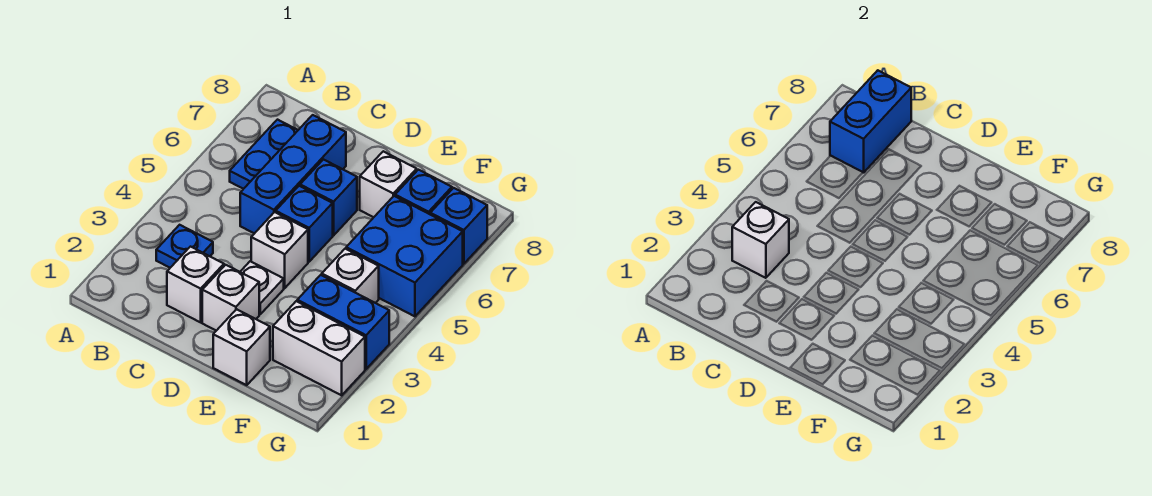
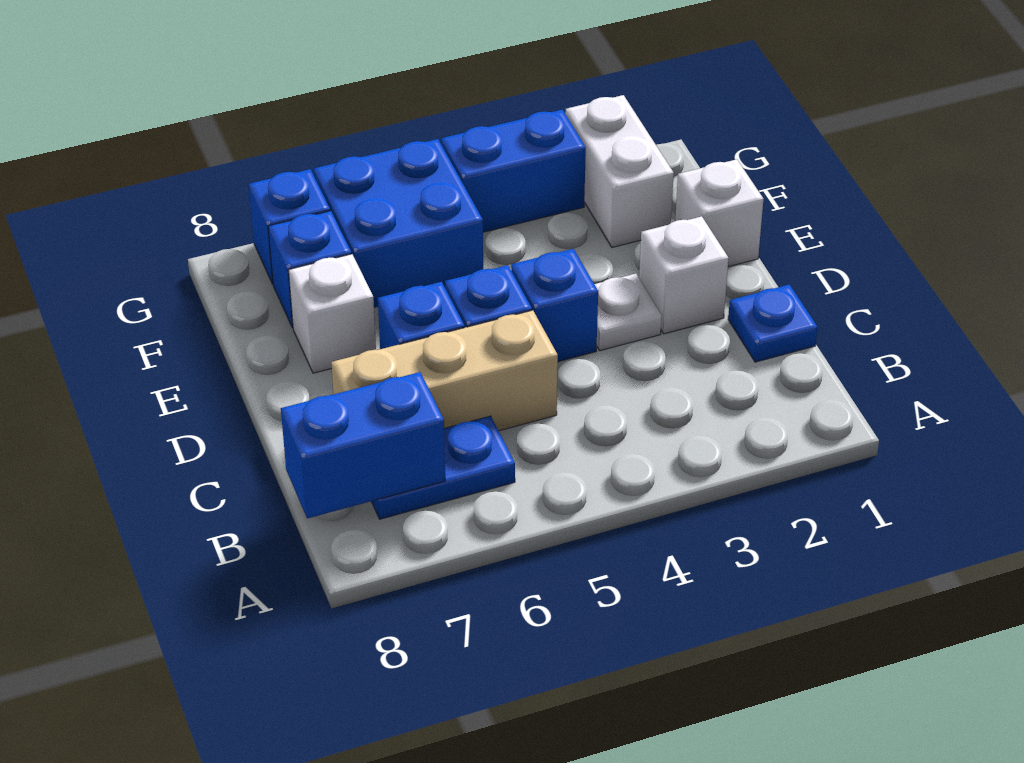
blue 1x1 plate [156,225,213,268] -> blue 1x1 plate moved to [728,285,818,362]
white 1x1 brick [732,202,789,278] -> none
white 1x1 brick [167,247,224,322] -> none
blue 1x3 brick [240,115,346,233] -> tan 1x3 brick [331,310,558,431]
white 1x1 brick [251,212,308,288] -> blue 1x1 brick [511,249,598,362]
blue 1x2 brick [297,275,389,369] -> blue 1x2 brick turned to [441,110,586,232]
white 1x1 brick [322,249,379,303] -> none

